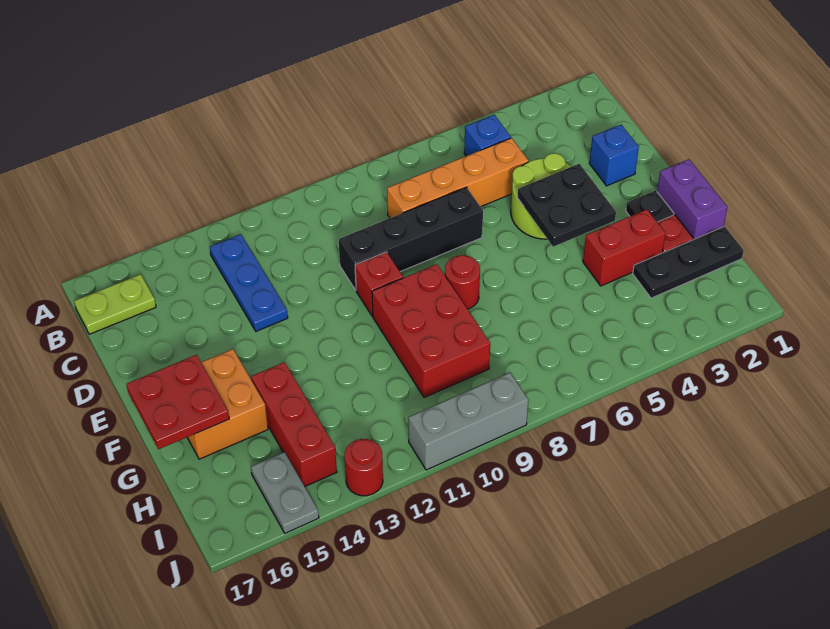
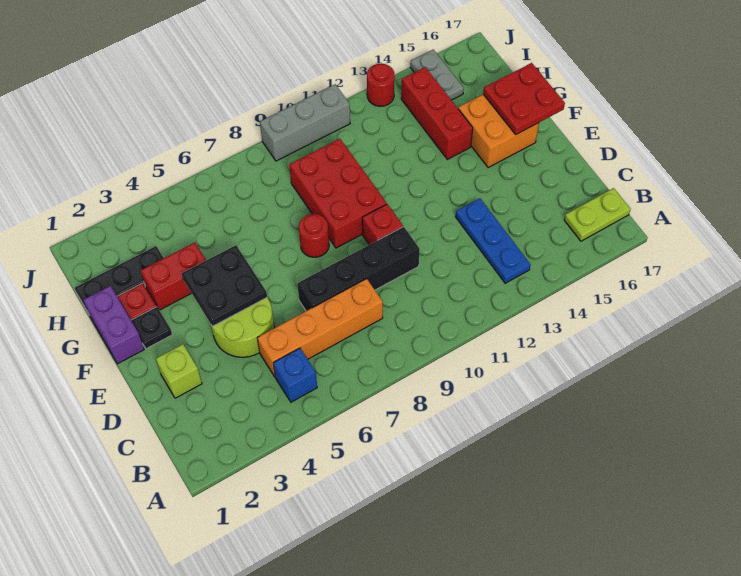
blue 1x1 brick [589,125,639,186] -> lime 1x1 brick [156,344,202,398]

